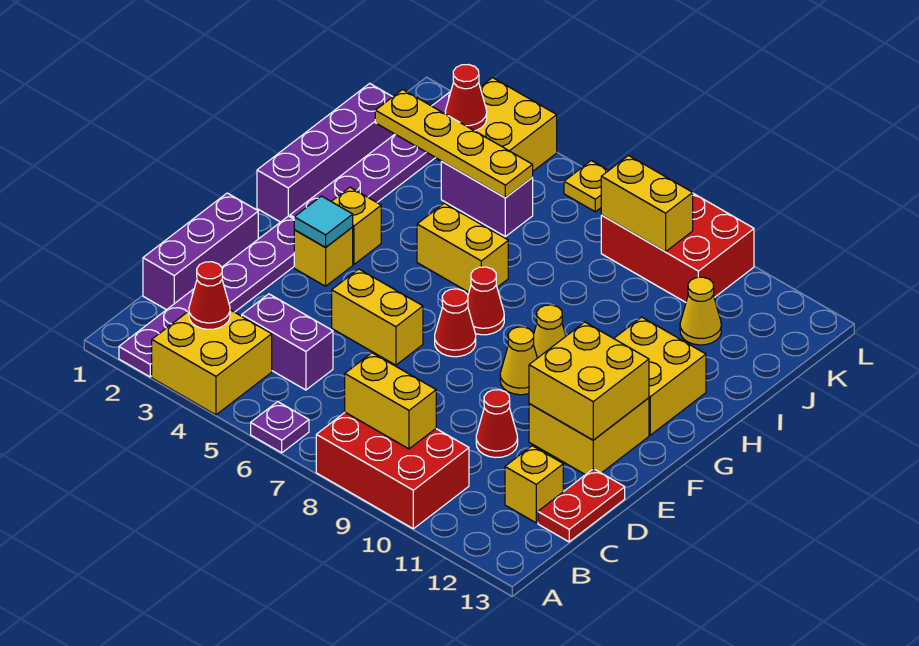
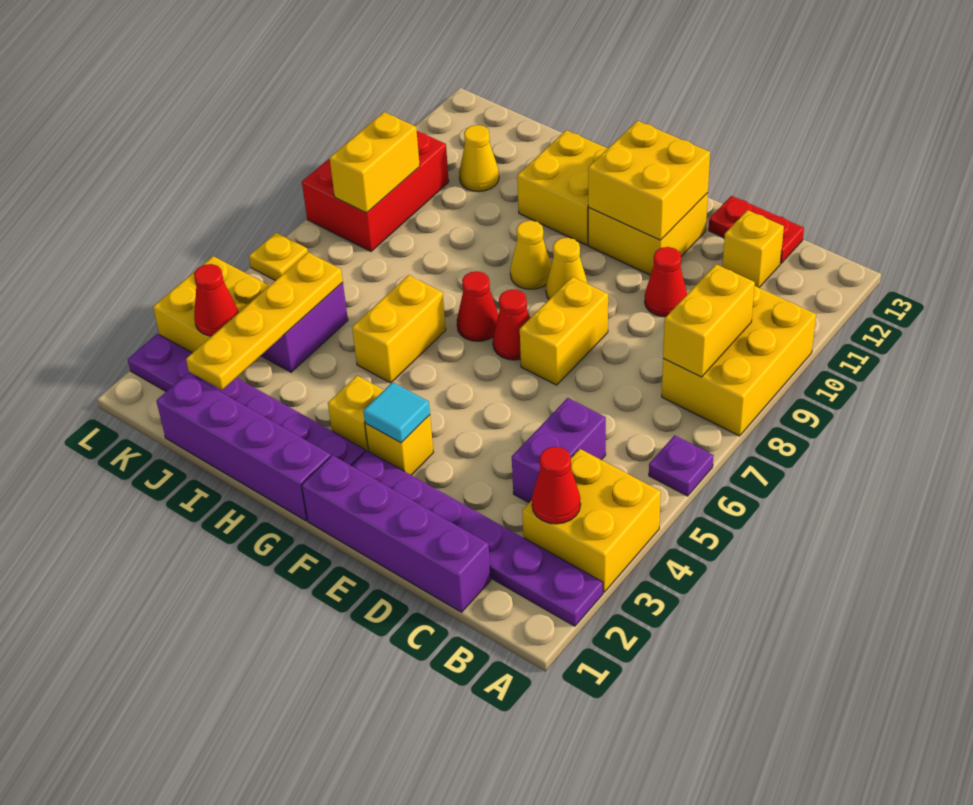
red 2x3 brick [316,412,469,529] -> yellow 2x3 brick [662,286,816,436]
purple 1x3 brick [143,193,258,310] -> purple 1x4 brick [302,455,491,612]
yellow 1x2 brick [332,269,423,365] -> yellow 1x2 brick moved to [520,277,608,385]

